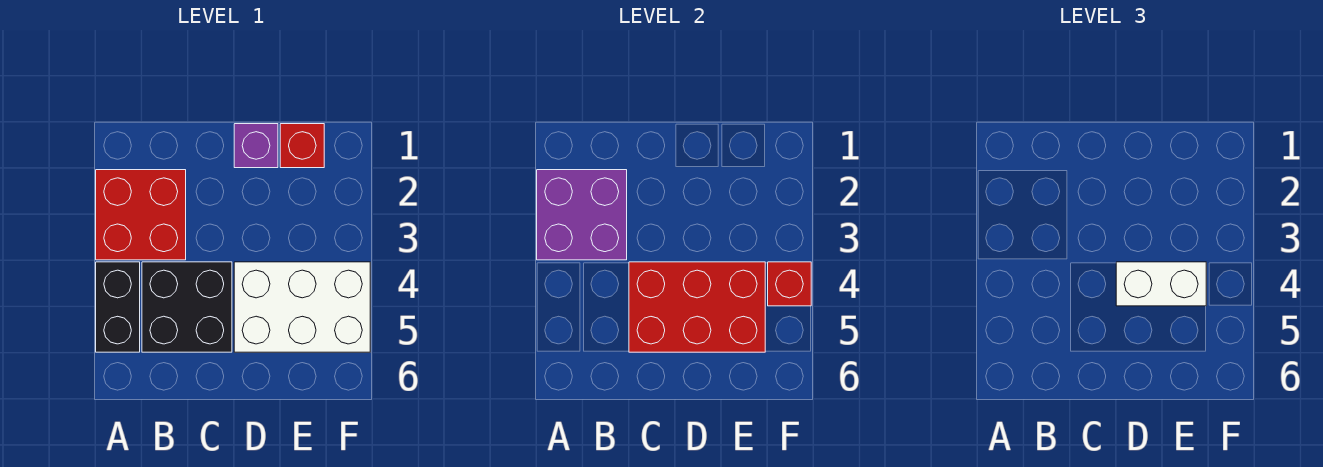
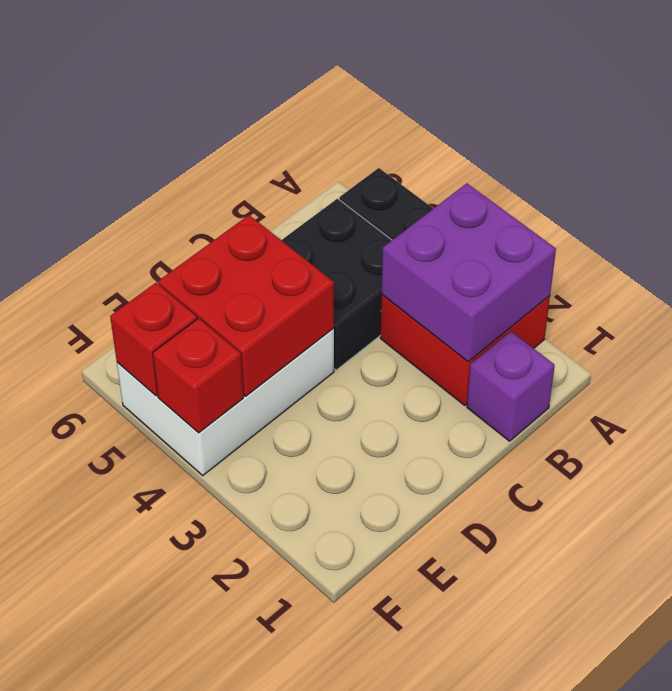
red 2x3 brick [629,262,765,352] -> red 2x2 brick [158,215,334,396]
purple 1x1 brick [234,124,278,168] -> purple 1x1 brick moved to [467,331,555,441]
white 1x2 brick [1116,262,1206,306] -> none
red 1x1 brick [280,124,324,168] -> red 1x1 brick moved to [110,283,197,396]

